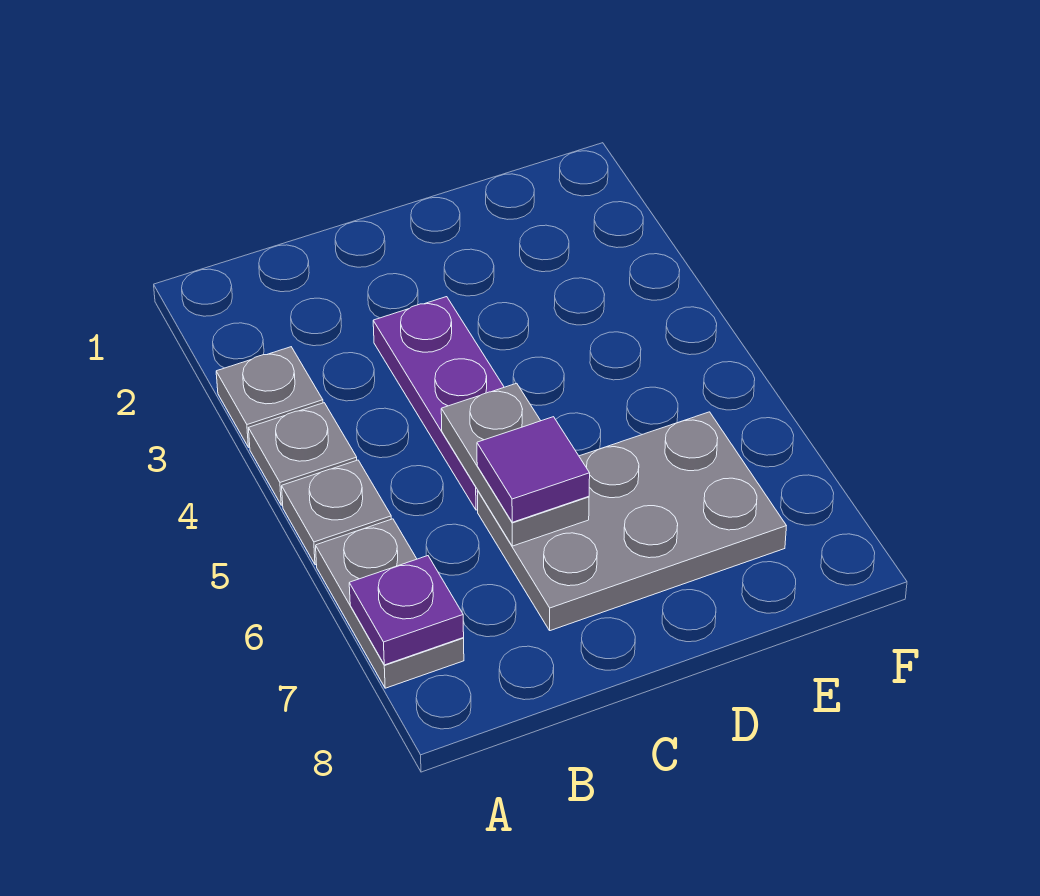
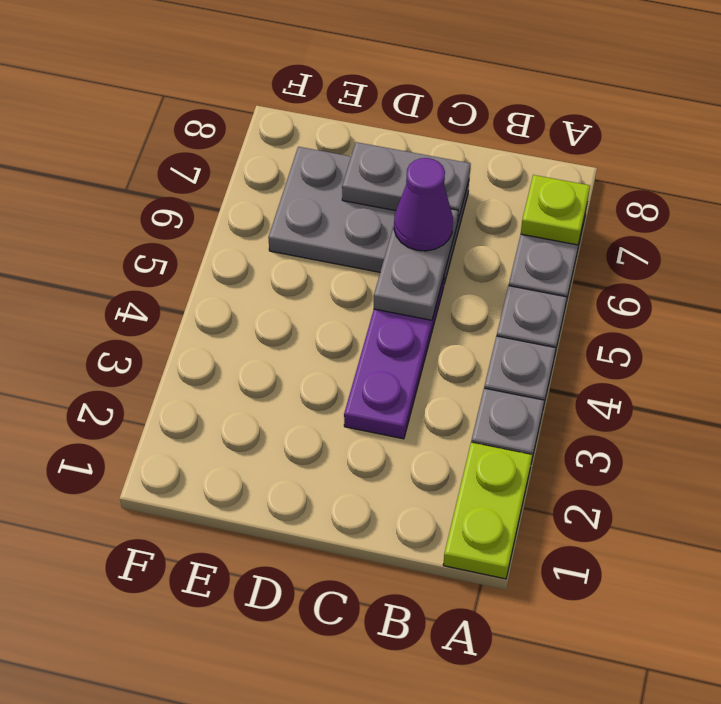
none -> lime 1x2 plate [443,442,532,579]
purple 1x1 plate [349,556,464,665] -> lime 1x1 plate [521,175,590,245]
purple 1x1 tile [477,417,590,522] -> purple 1x1 cone [394,158,453,251]
none -> grey 1x2 plate [342,142,470,222]

